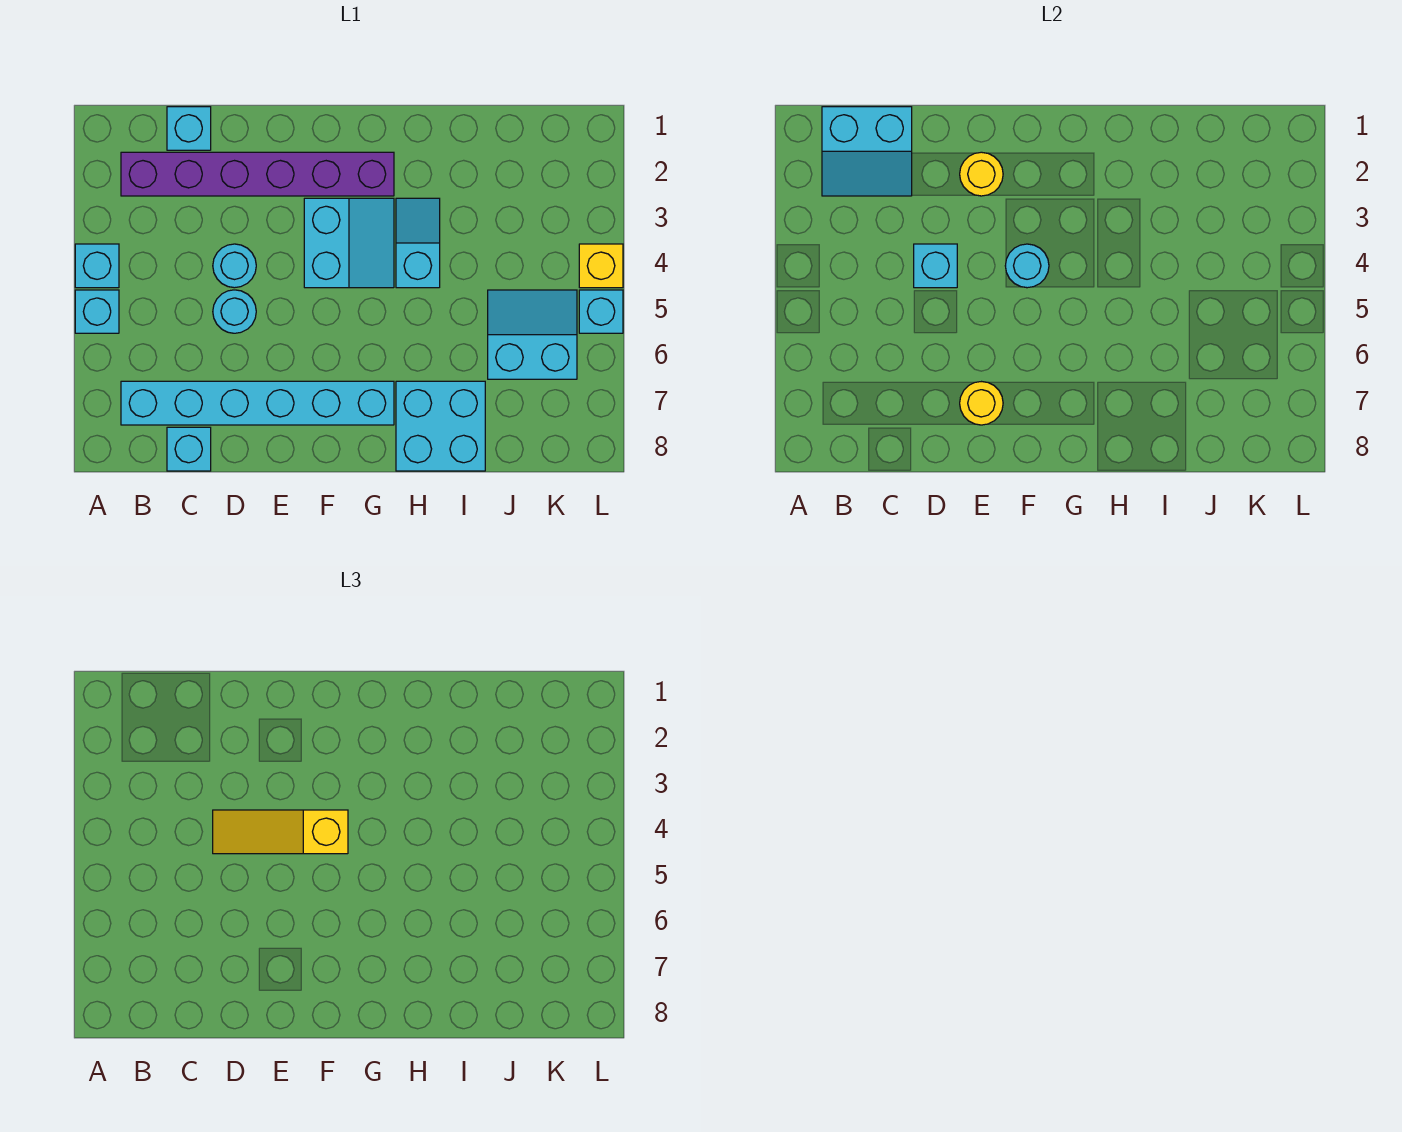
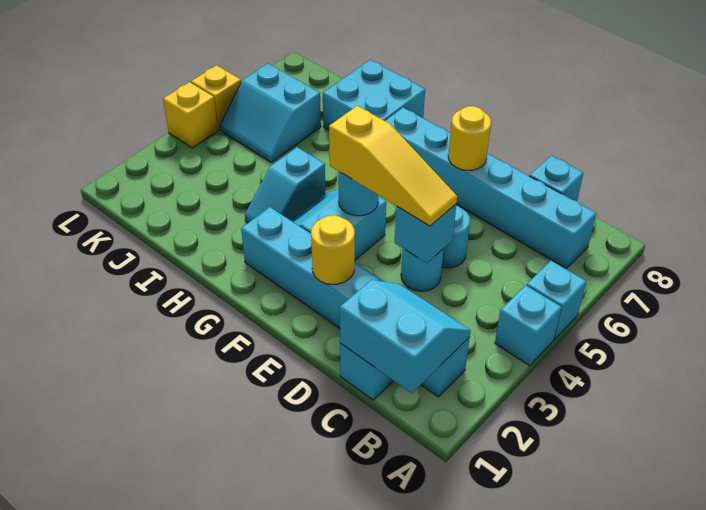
purple 1x6 brick [121,152,394,196] -> cyan 1x6 brick [241,207,470,397]
cyan 1x1 brick [579,290,623,333] -> yellow 1x1 brick [191,65,241,130]

